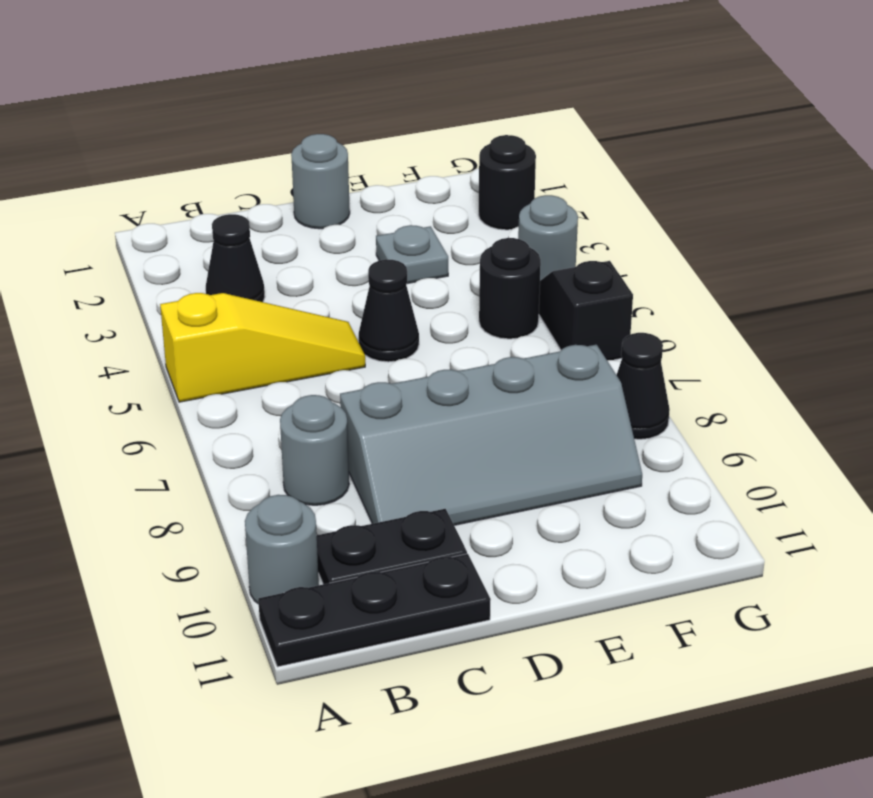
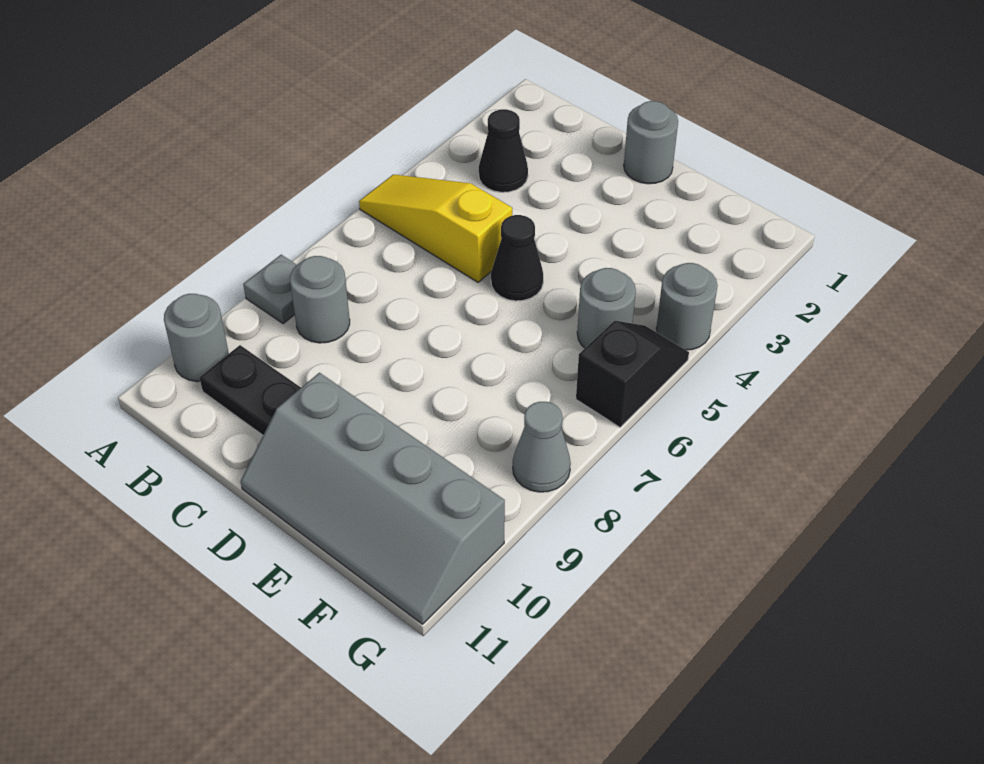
yellow 1x3 slope [160,293,365,402] -> yellow 1x3 slope turned to [359,174,512,282]
black 1x3 plate [258,554,491,667] -> none
grey 2x4 slope [340,345,642,525] -> grey 2x4 slope moved to [241,373,505,624]
grey 1x1 plate [376,225,448,284] -> grey 1x1 plate moved to [243,255,296,323]
black 1x1 round brick [479,238,541,339] -> grey 1x1 round brick [577,268,636,348]
black 1x1 round brick [478,135,536,230] -> none
black 1x1 cone [617,333,670,439] -> grey 1x1 cone [513,402,571,492]

